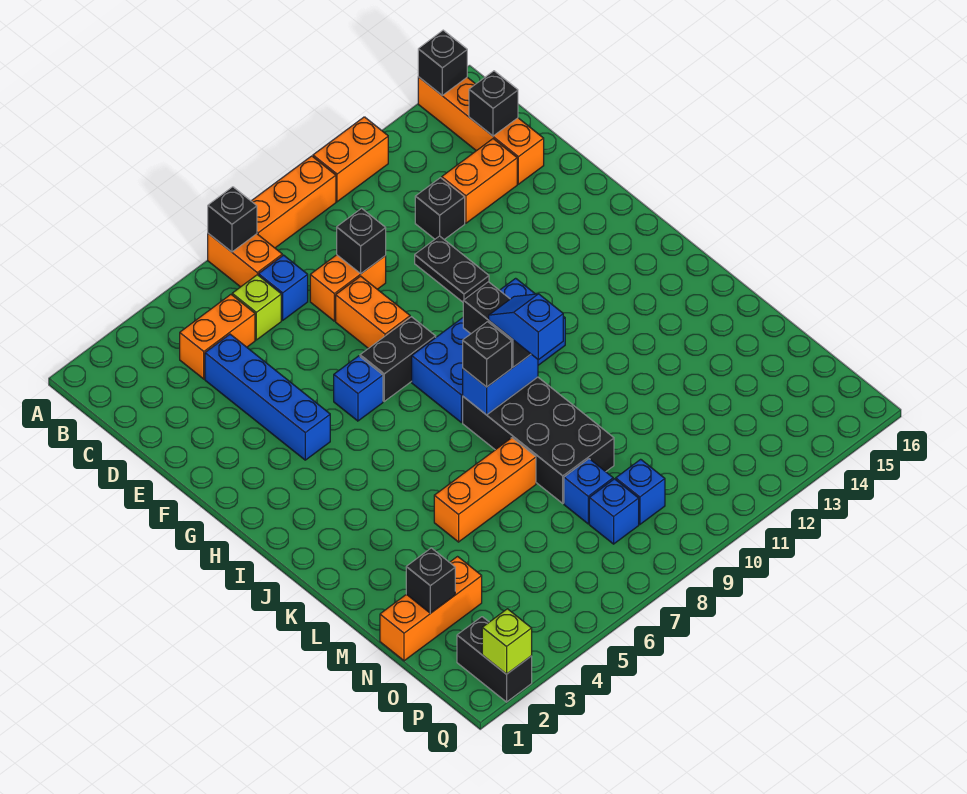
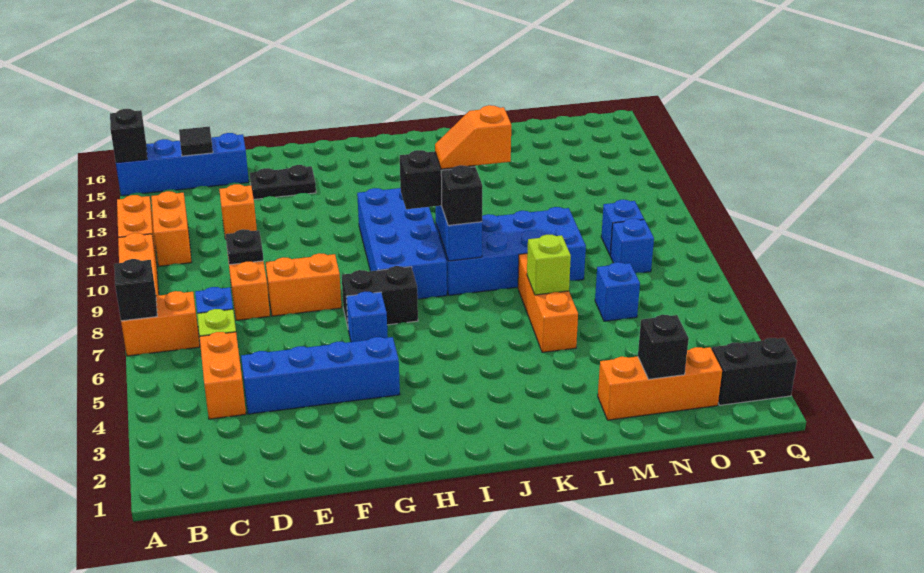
orange 1x4 brick [418,77,544,184] -> blue 1x4 brick [116,133,249,196]
black 1x1 brick [469,71,518,136] -> black 1x1 tile [179,127,213,156]
black 1x1 brick [337,208,386,273] -> black 1x1 plate [226,229,264,265]
black 1x1 brick [415,178,465,239] -> orange 1x1 brick [219,184,257,239]
orange 1x2 brick [442,139,517,223] -> orange 1x2 brick moved to [151,191,191,266]
black 1x2 plate [415,236,489,302] -> black 1x2 plate moved to [250,165,316,199]
black 1x2 brick [360,317,436,401] -> black 1x2 brick turned to [342,266,418,327]
black 2x4 brick [463,377,614,503] -> blue 2x4 brick [436,207,586,295]
blue 1x2 slope [489,294,563,360] -> orange 1x2 slope [435,105,511,169]
orange 1x3 brick [380,557,482,661] -> orange 1x3 brick turned to [598,347,722,420]
blue 1x1 brick [564,459,613,524] -> blue 1x1 brick moved to [595,262,640,321]
lime 1x1 brick [482,609,532,674] -> lime 1x1 brick moved to [527,235,571,295]

